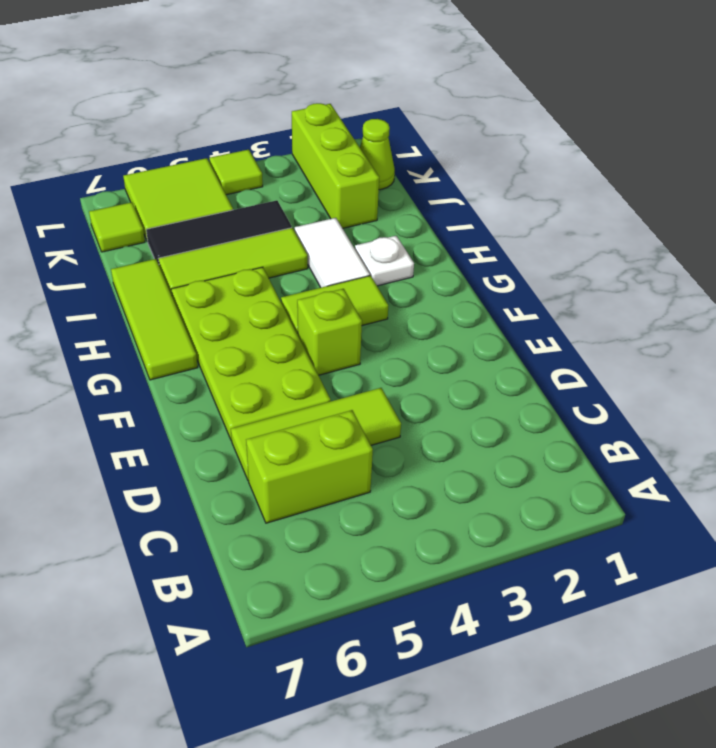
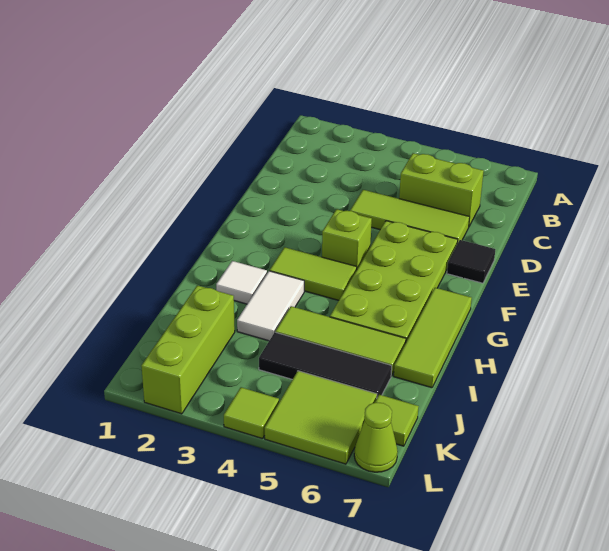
none -> black 1x1 tile [447,240,495,283]
white 1x1 plate [355,236,414,286] -> white 1x1 tile [216,261,267,304]
lime 1x1 cone [360,119,395,190] -> lime 1x1 cone moved to [354,402,398,472]

